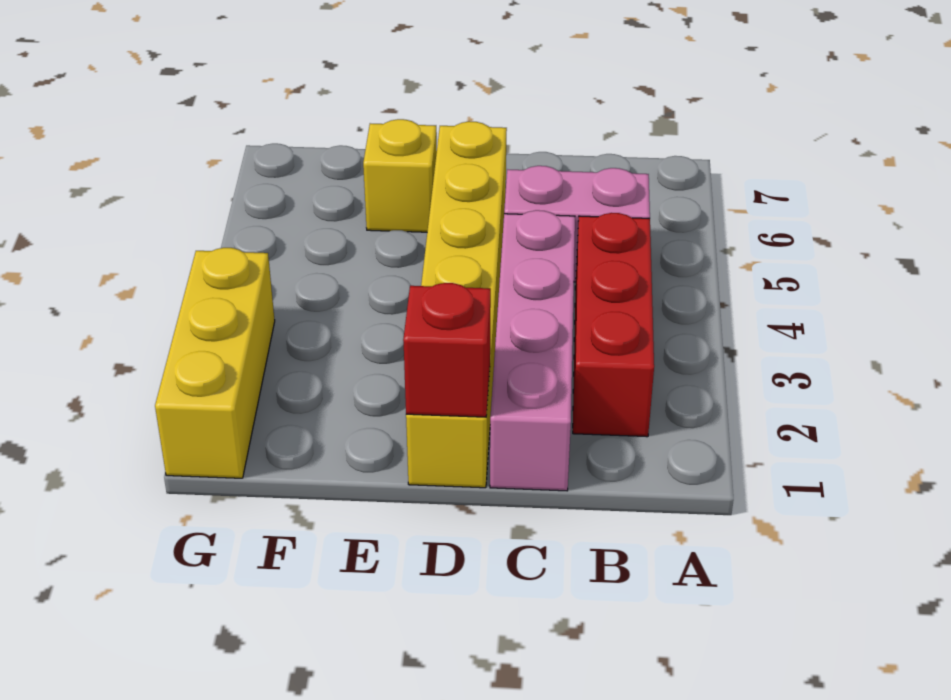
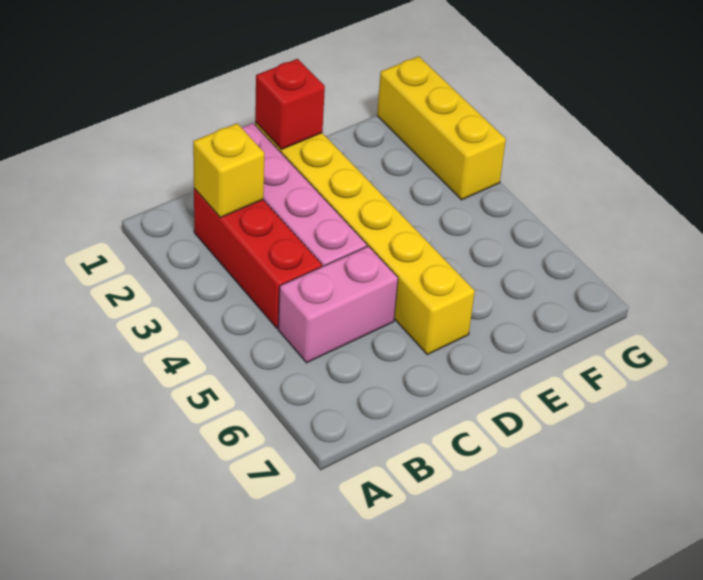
yellow 1x1 brick [363,119,437,232] -> yellow 1x1 brick moved to [193,124,264,218]

